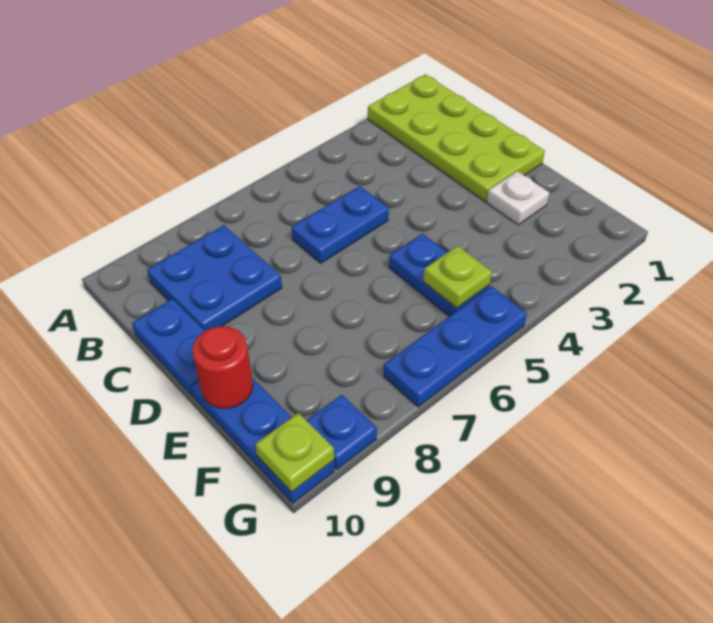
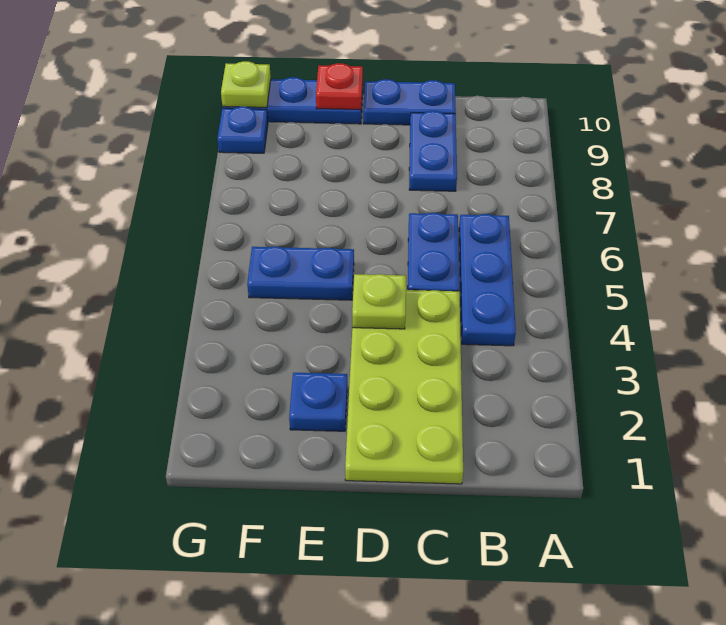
lime 2x4 plate [368,74,545,201] -> lime 2x4 plate turned to [345,290,463,484]
blue 2x2 plate [147,225,282,331] -> blue 1x2 plate [409,111,457,191]
white 1x1 plate [487,171,549,225] -> blue 1x1 plate [289,373,347,431]
red 1x1 round brick [192,326,253,408] -> red 1x1 plate [316,63,363,109]
lime 1x1 plate [423,246,492,308] -> lime 1x1 plate moved to [352,274,406,329]
blue 1x3 plate [384,286,527,407] -> blue 1x3 plate moved to [459,214,516,346]

